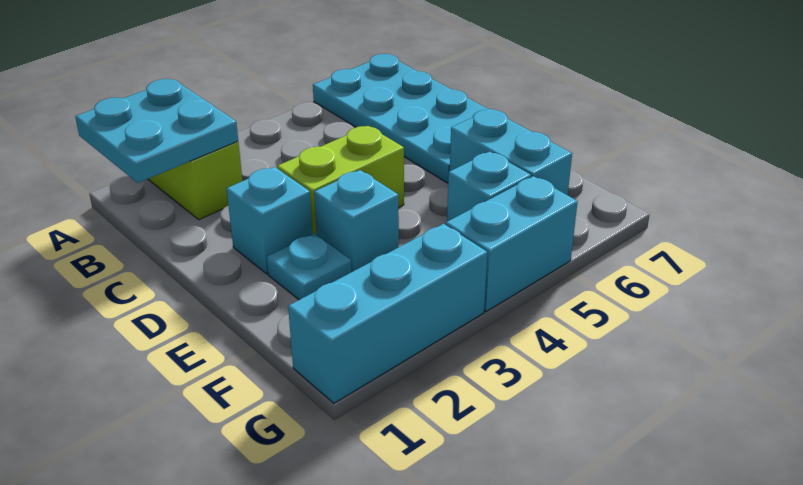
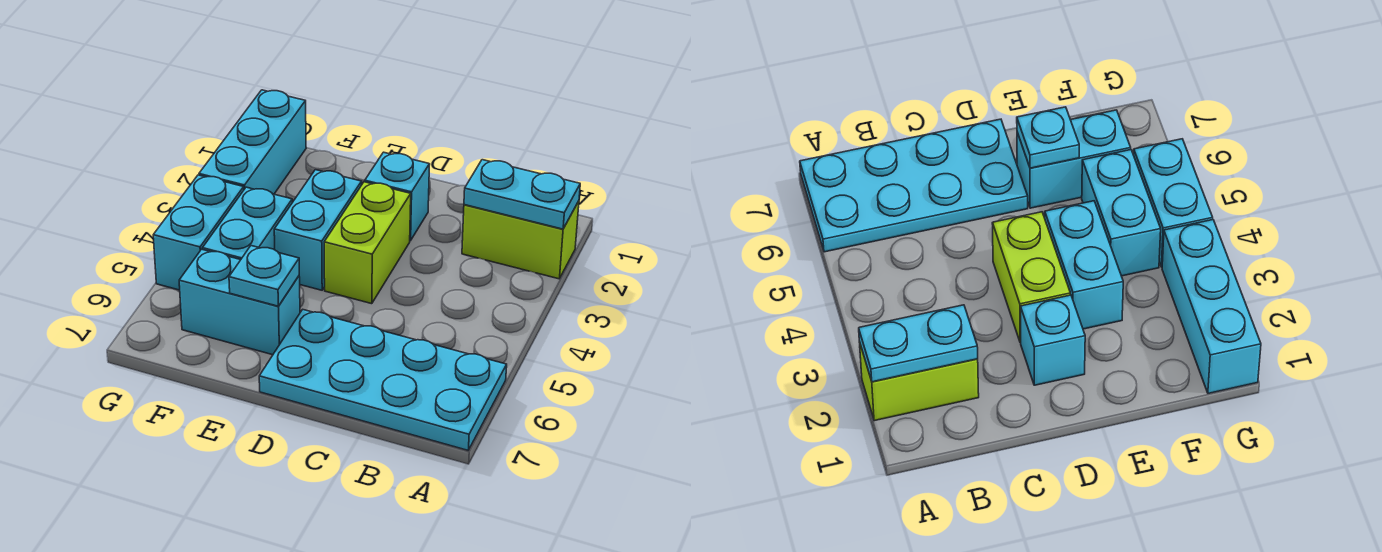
cyan 2x2 plate [75,79,238,183] -> cyan 1x2 plate [464,160,580,229]
cyan 1x1 plate [267,233,351,300] -> cyan 1x1 plate moved to [229,246,299,306]
cyan 1x1 brick [314,170,399,272] -> cyan 1x2 brick [274,170,362,290]
cyan 1x1 brick [447,152,531,221] -> cyan 1x2 brick [203,187,292,260]

